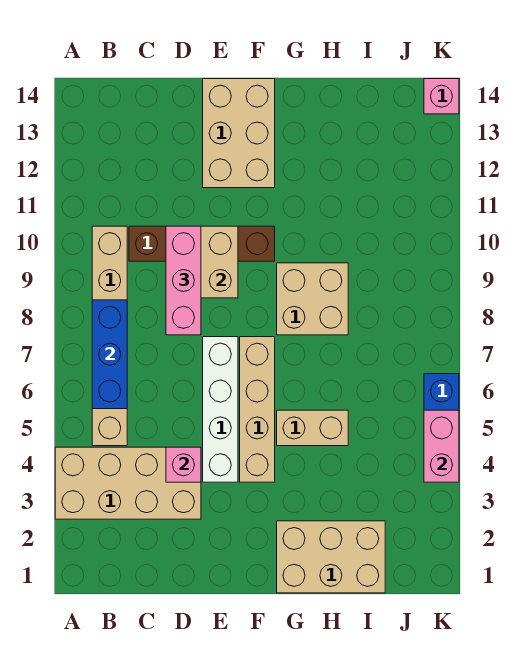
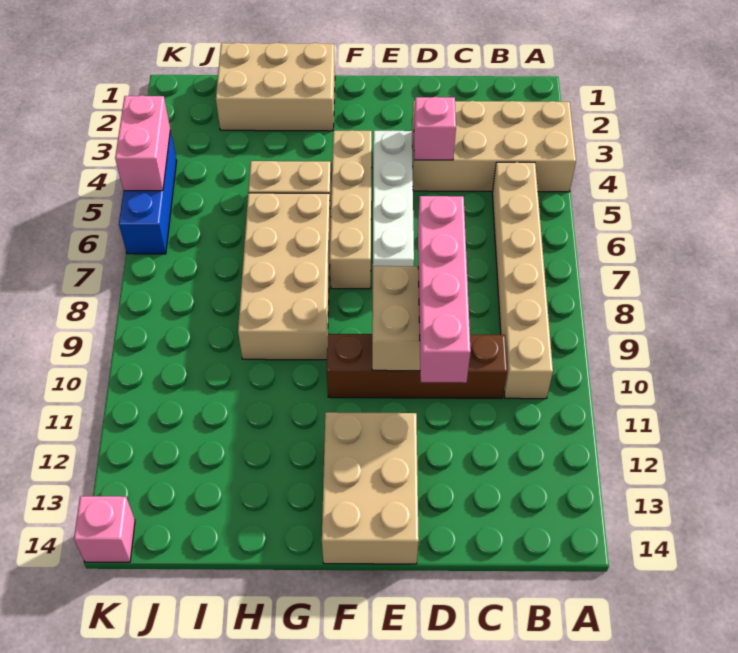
blue 1x3 brick [92,300,127,409] -> none
pink 1x3 brick [166,226,201,335] -> pink 1x4 brick [418,196,471,383]
tan 2x2 brick [277,263,348,335] -> tan 2x4 brick [238,193,331,360]

